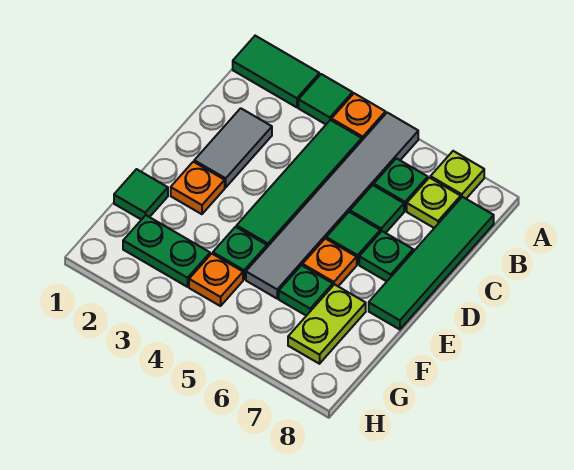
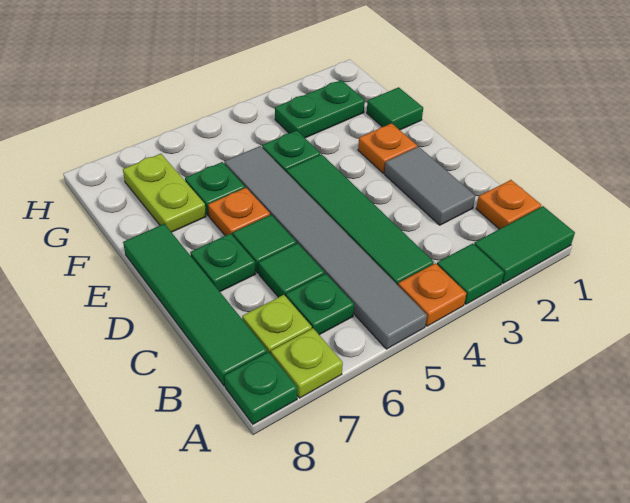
none -> green 1x1 plate [224,352,297,424]
orange 1x1 plate [189,254,243,306] -> orange 1x1 plate moved to [476,180,541,229]

